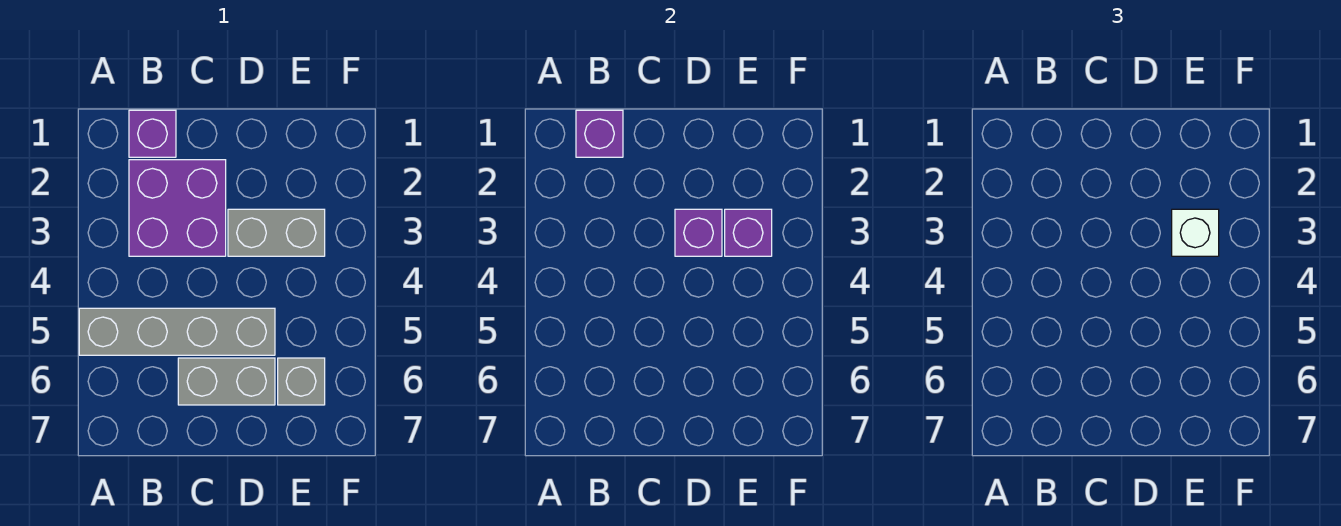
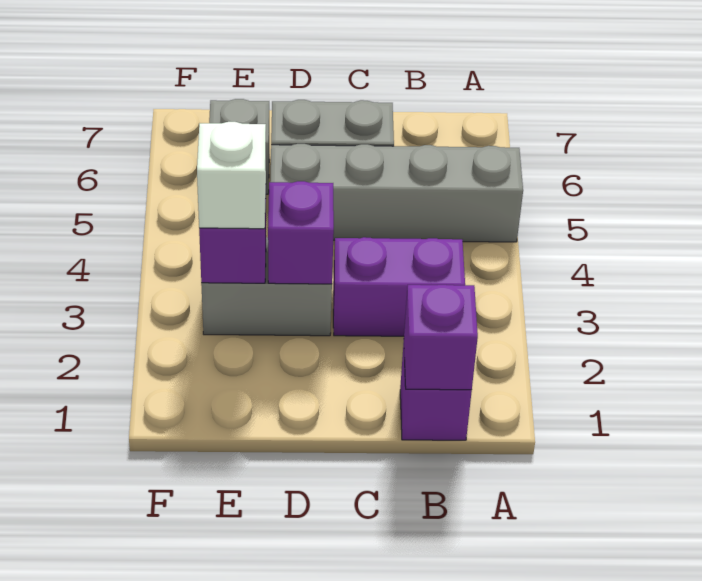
purple 2x2 brick [129,160,226,256] -> purple 1x2 brick [333,237,465,336]

